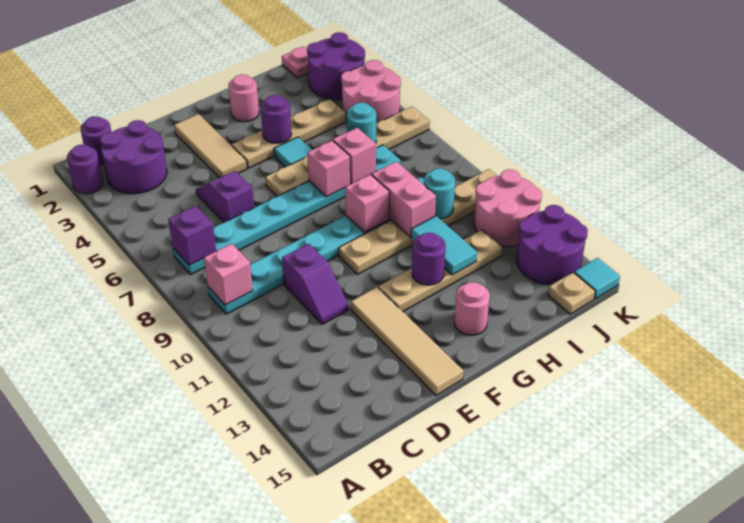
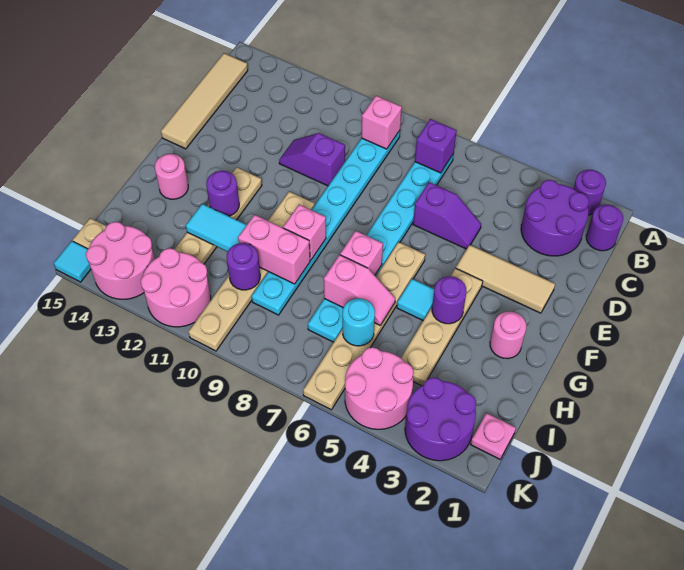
tan 1x4 tile [351,287,463,395] -> tan 1x4 tile turned to [161,53,248,149]
cyan 1x1 round brick [424,168,455,219] -> purple 1x1 round brick [227,243,260,290]
purple 2x2 round brick [517,205,588,285] -> pink 2x2 round brick [86,222,155,299]

